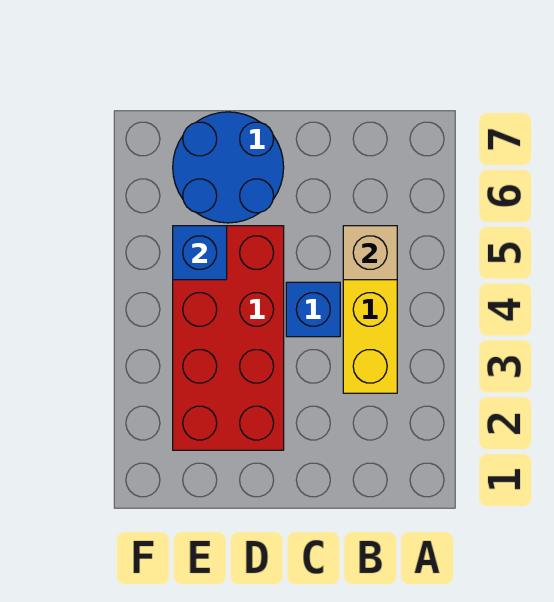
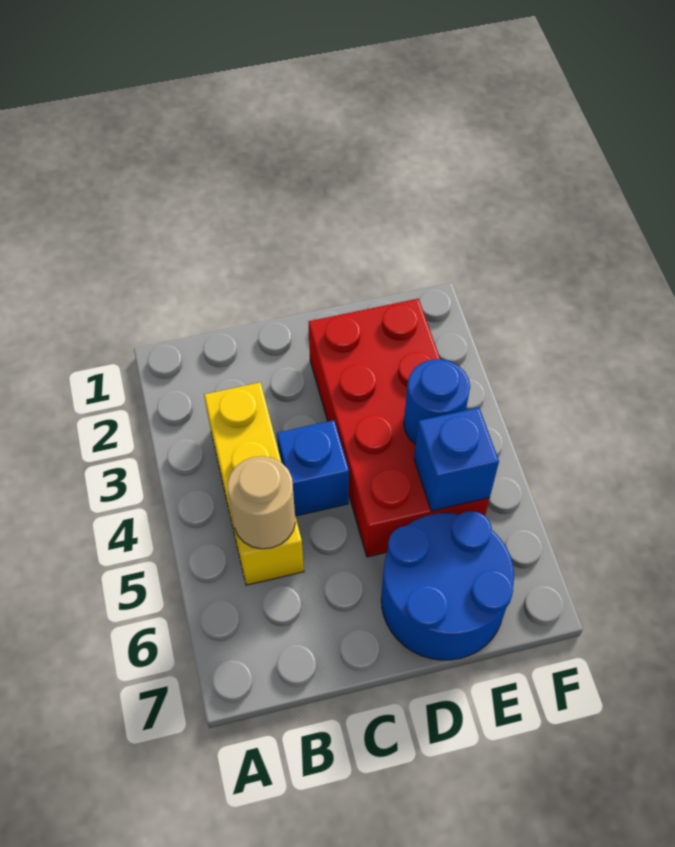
tan 1x1 brick [343,226,397,280] -> tan 1x1 round brick [227,456,295,549]
none -> blue 1x1 round brick [404,359,470,444]

